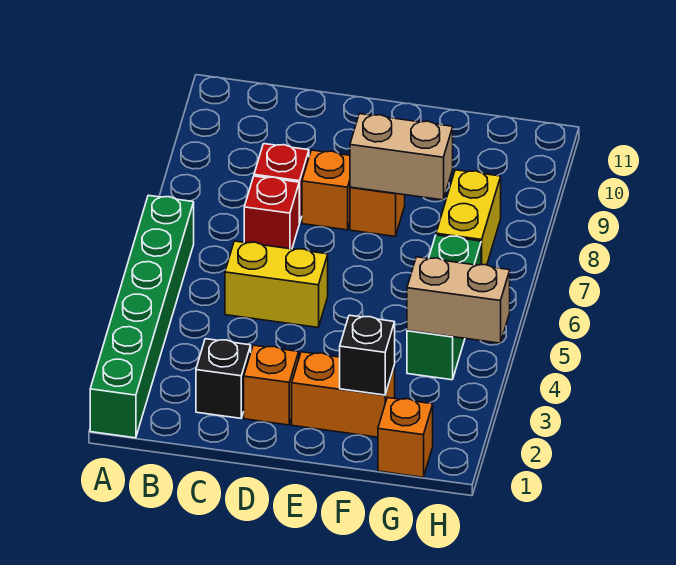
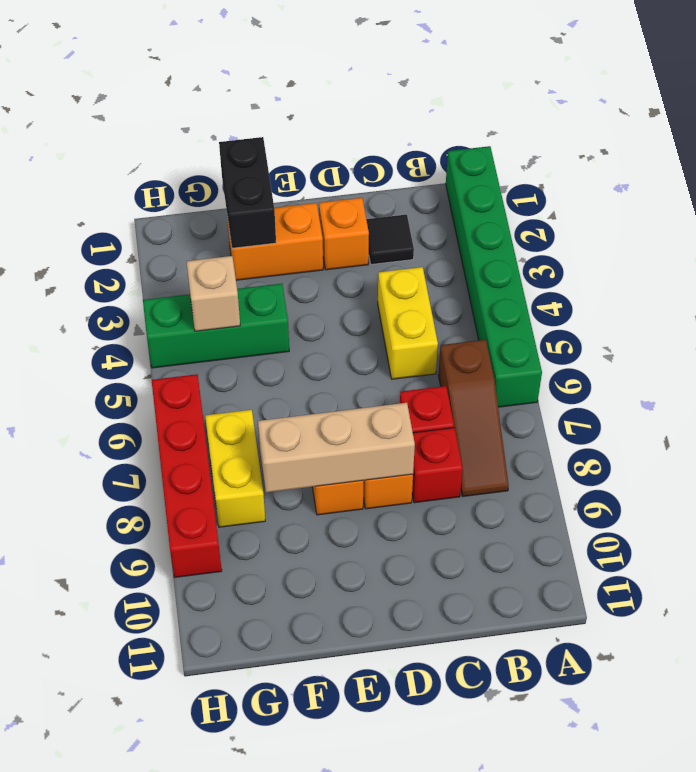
none -> brown 1x3 slope [438,340,509,497]
black 1x1 brick [196,339,251,418] -> black 1x1 tile [366,215,414,264]
yellow 1x2 brick [225,241,328,327] -> yellow 1x2 brick turned to [378,267,438,379]
tan 1x2 brick [350,114,453,200] -> tan 1x3 brick [258,403,415,492]
black 1x1 brick [340,315,395,395] -> black 1x2 brick [219,137,276,248]
orange 1x1 brick [378,398,433,477] -> none
green 1x3 brick [407,235,481,380] -> green 1x3 brick turned to [143,284,289,368]
tan 1x2 brick [407,257,510,343] -> tan 1x1 brick [186,256,240,331]
none -> red 1x4 brick [152,374,222,577]

